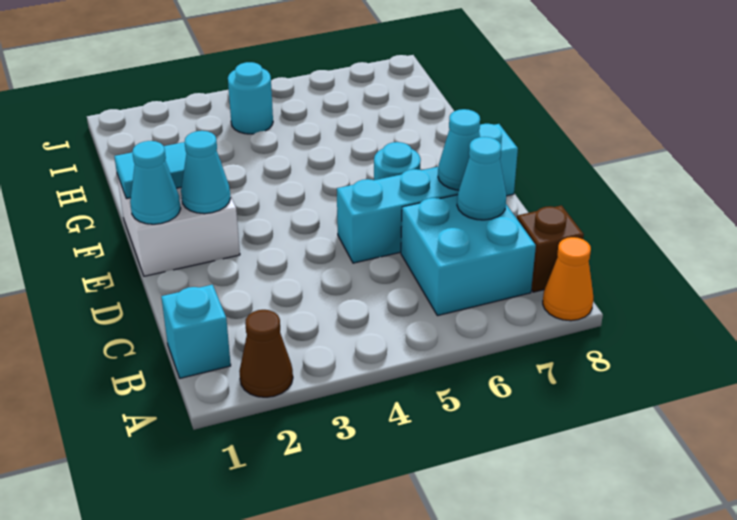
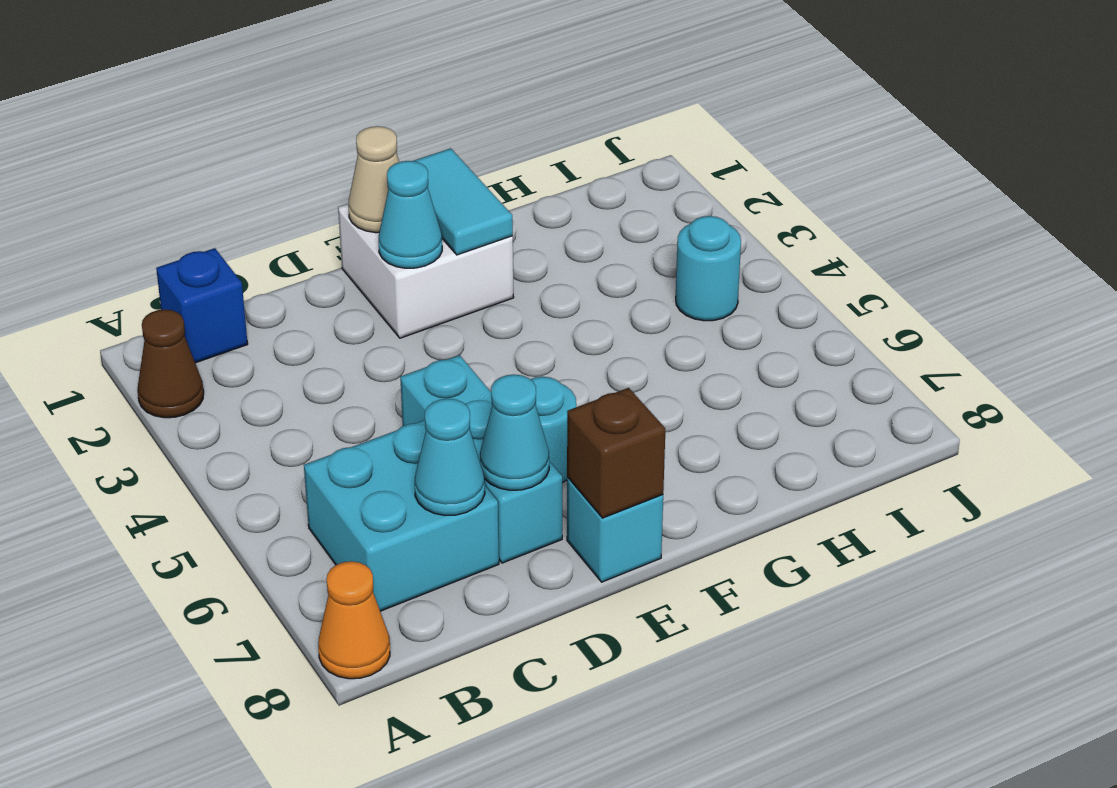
cyan 1x1 brick [161,285,231,378] -> blue 1x1 brick [156,248,248,363]
brown 1x1 brick [517,205,584,292] -> brown 1x1 brick moved to [567,388,665,518]
cyan 1x1 cone [130,141,181,224] -> tan 1x1 cone [348,126,399,233]

